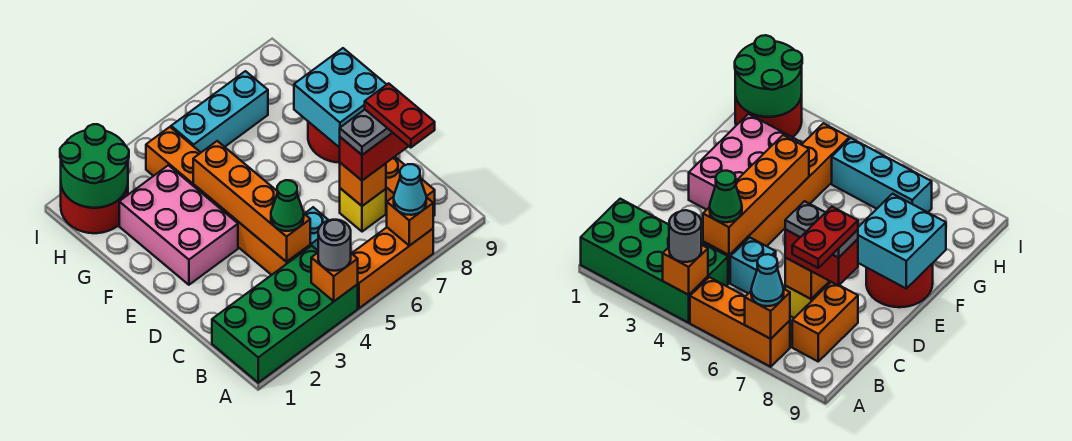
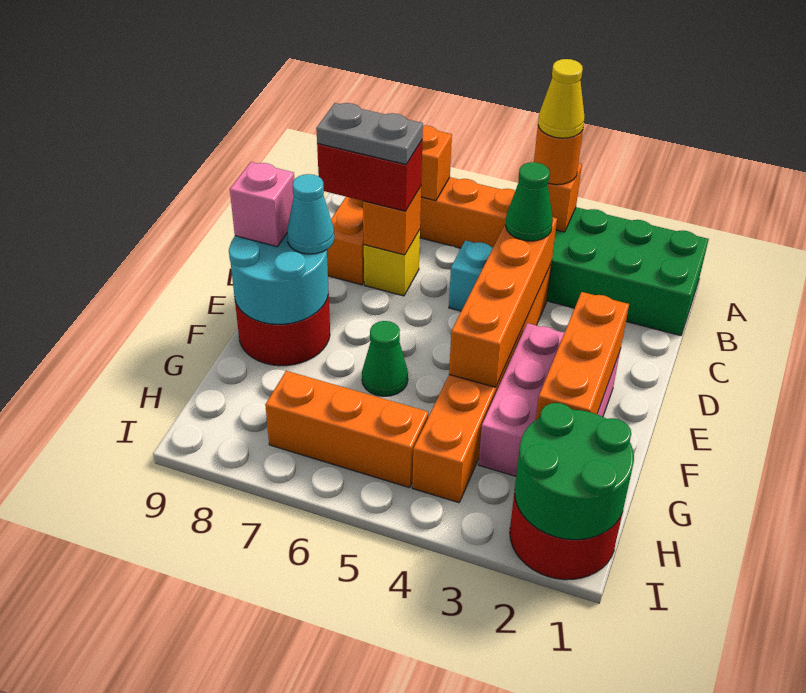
grey 1x1 round brick [318,220,351,271] -> orange 1x1 round brick [534,126,583,185]
none -> yellow 1x1 cone [538,59,585,138]
cyan 1x1 cone [394,164,426,215] -> cyan 1x1 cone moved to [287,174,334,254]
red 1x2 plate [365,83,435,148] -> none
none -> orange 1x3 brick [536,292,629,419]
cyan 2x2 brick [294,48,387,148] -> cyan 2x2 round brick [229,234,328,324]
none -> pink 1x1 brick [230,162,294,247]
none -> green 1x1 cone [362,321,408,396]
cyan 1x3 brick [171,71,268,152] -> orange 1x3 brick [265,371,428,488]

